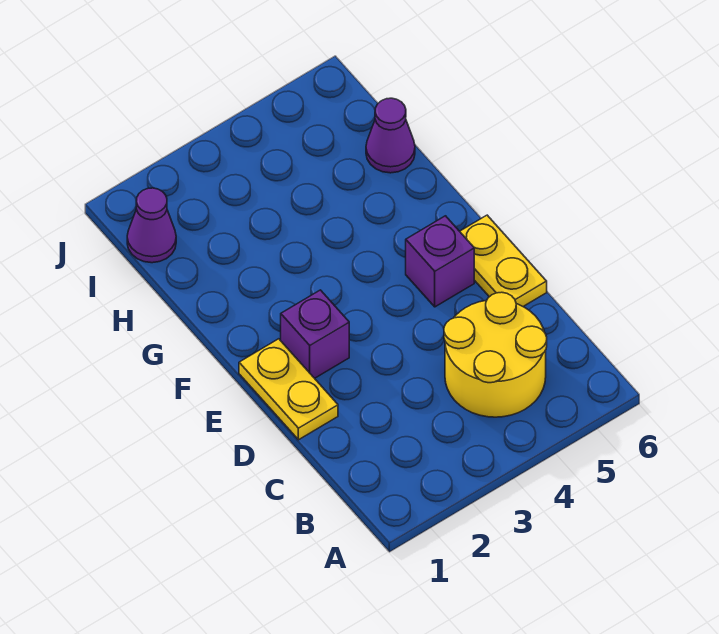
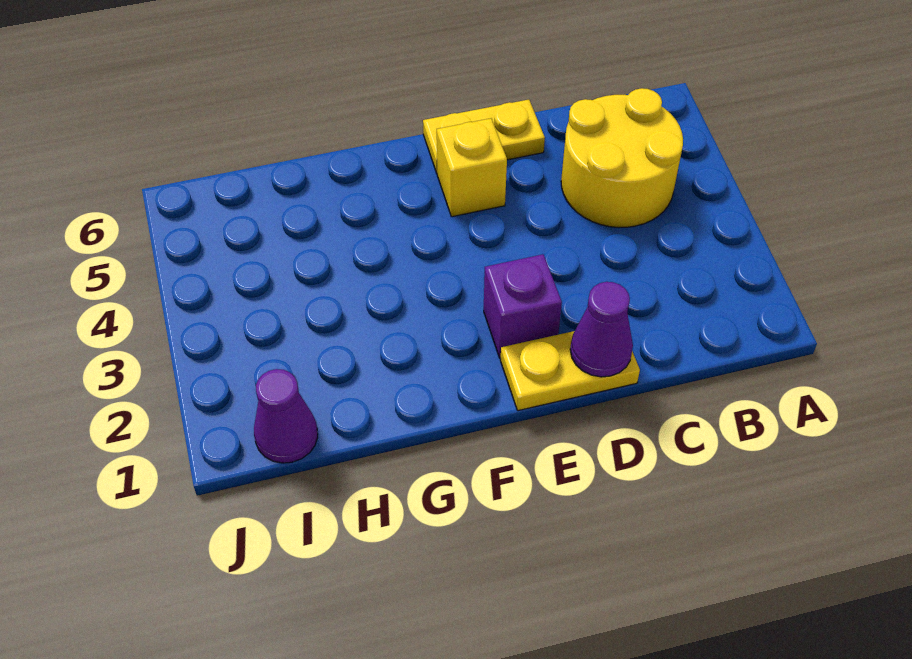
purple 1x1 brick [406,216,474,307] -> yellow 1x1 brick [437,118,507,217]
purple 1x1 cone [366,98,415,173] -> purple 1x1 cone moved to [570,282,633,377]

